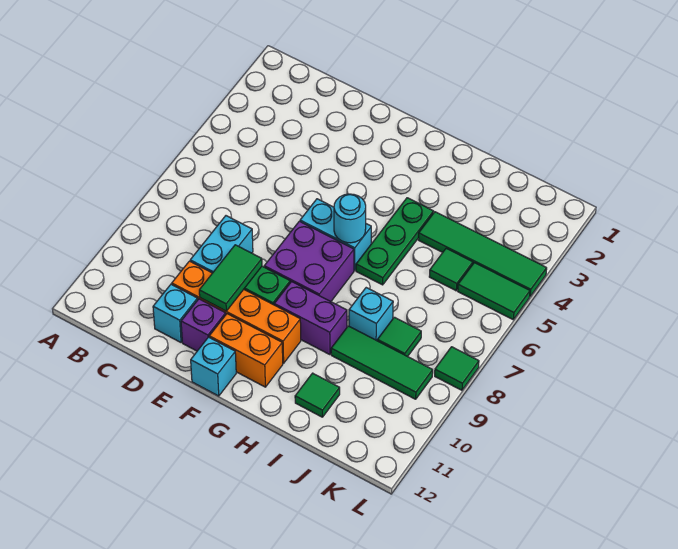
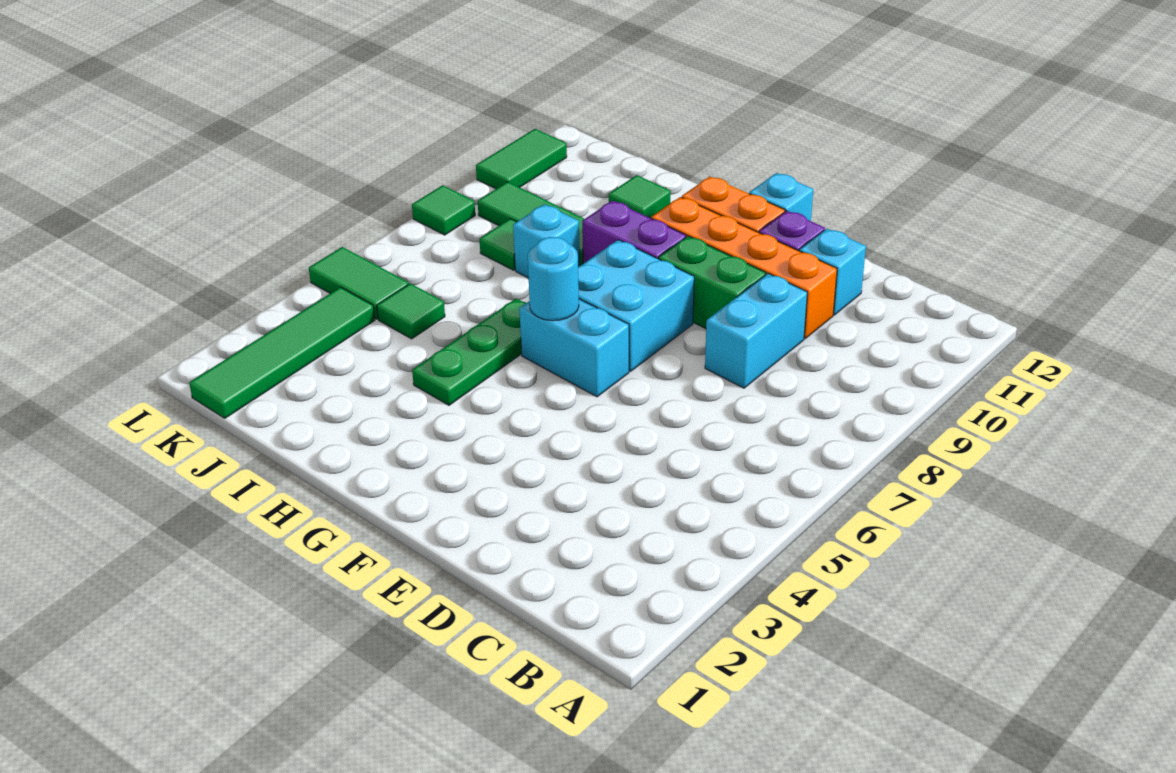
green 1x2 tile [199,245,262,311] -> green 1x2 tile moved to [476,129,567,189]
purple 2x2 brick [264,221,354,302] -> cyan 2x2 brick [578,240,694,371]
green 1x4 tile [418,212,547,296] -> green 1x4 tile turned to [189,287,375,418]

